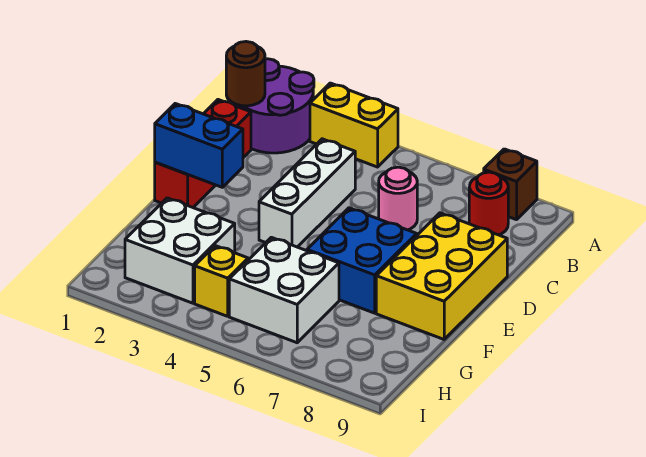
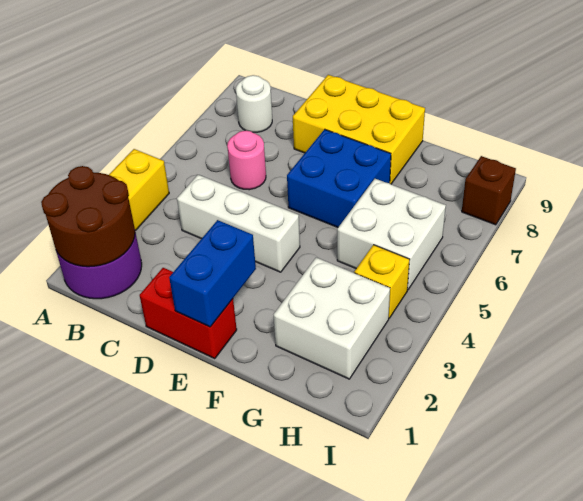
brown 1x1 brick [484,149,537,220] -> brown 1x1 brick moved to [462,156,516,225]
brown 1x1 round brick [226,42,265,106] -> brown 2x2 round brick [41,166,135,267]
red 1x1 round brick [469,172,508,235] -> white 1x1 round brick [236,75,272,132]
red 1x3 brick [155,100,251,207] -> red 1x2 brick [140,268,237,359]

